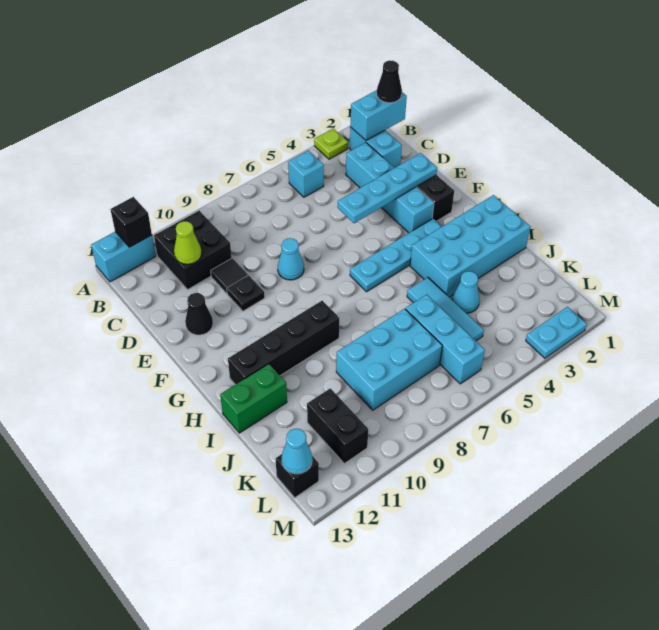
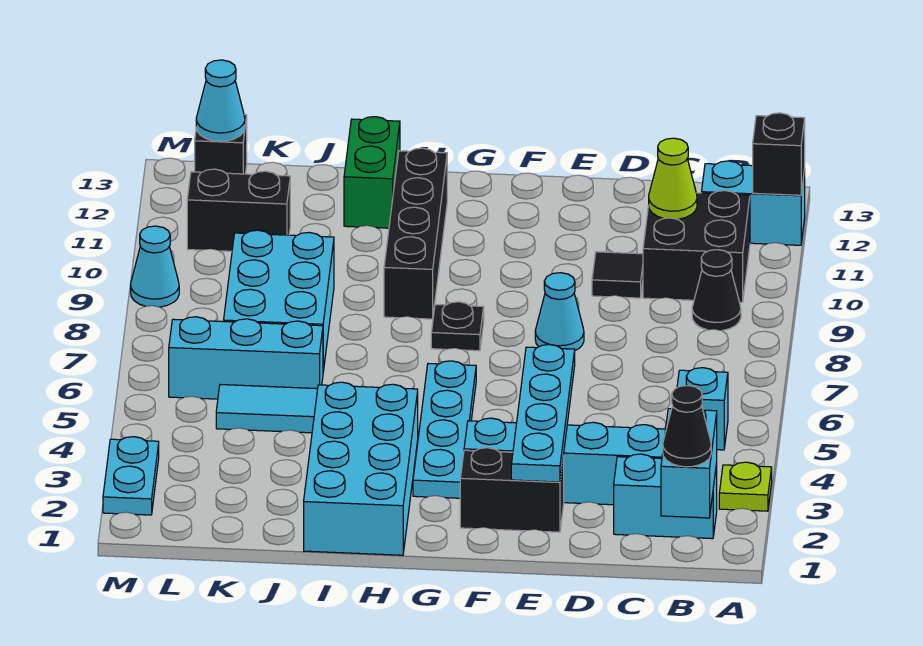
cyan 1x2 brick [91,232,156,282] -> cyan 1x2 brick turned to [702,161,805,245]
black 1x1 plate [227,275,265,311] -> black 1x1 plate moved to [431,302,484,351]
black 1x1 cone [185,293,213,335] -> black 1x1 cone moved to [692,250,741,331]
cyan 1x1 cone [452,271,479,313] -> cyan 1x1 cone moved to [131,226,179,307]

